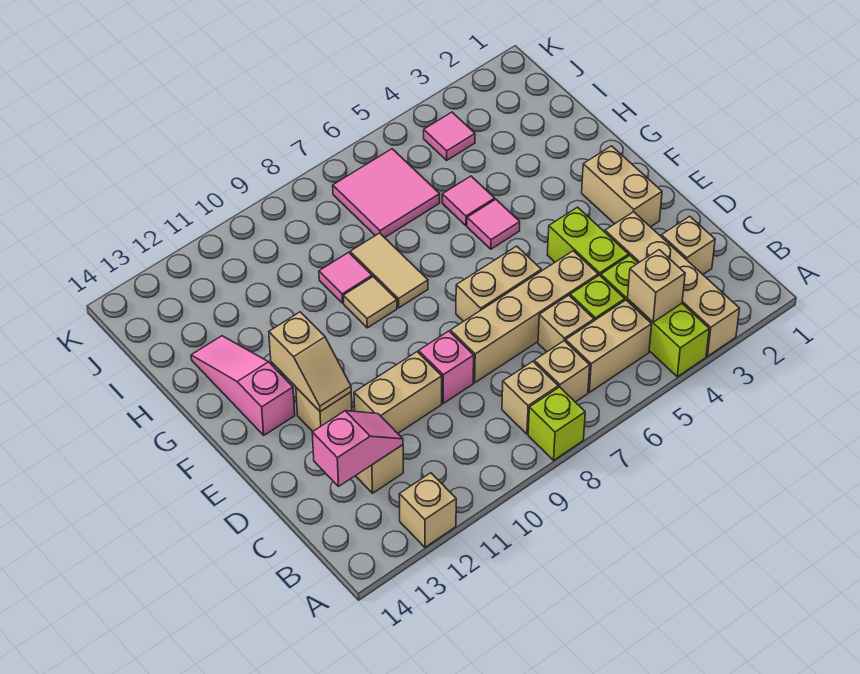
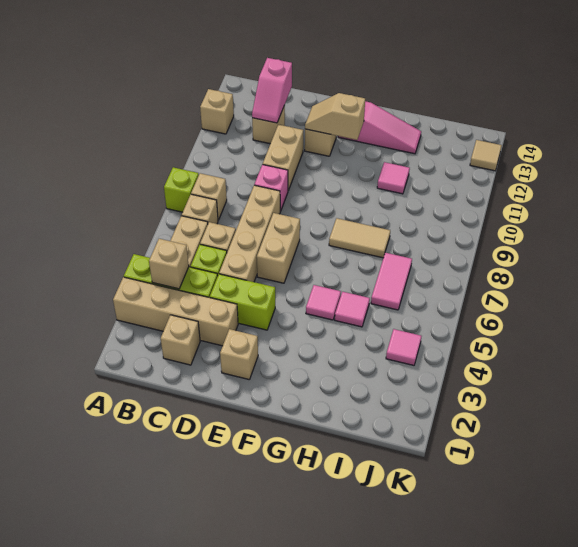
tan 1x2 brick [582,146,662,227] -> tan 1x1 brick [220,329,258,380]
tan 1x1 tile [343,277,397,328] -> tan 1x1 tile moved to [470,140,502,171]
pink 1x1 tile [319,252,372,303] -> pink 1x1 tile moved to [377,162,410,194]
pink 2x2 tile [333,149,440,238] -> pink 1x2 tile [371,253,412,310]

